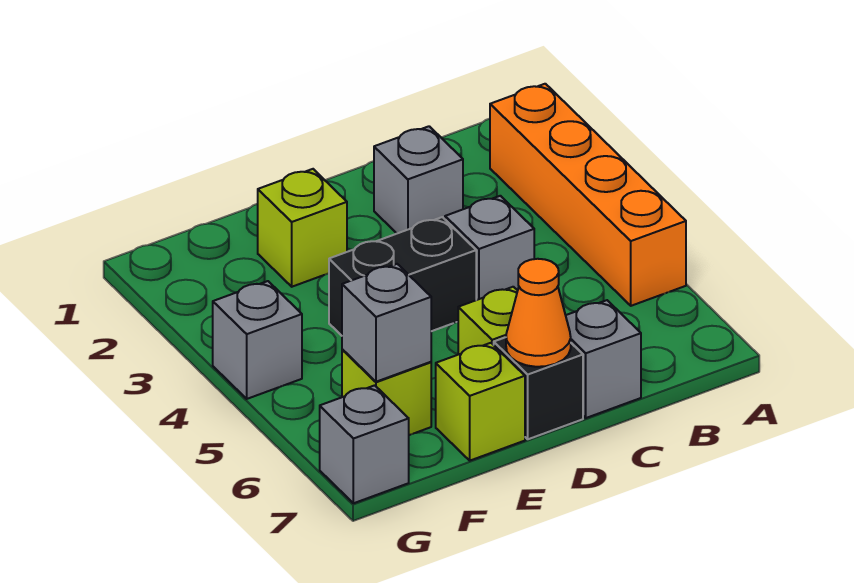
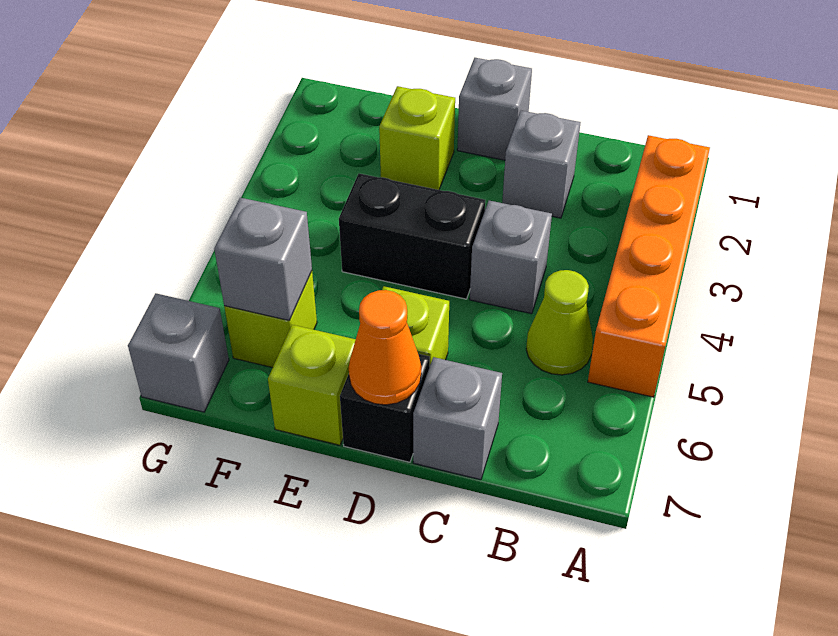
none -> lime 1x1 cone [526,270,593,375]
grey 1x1 brick [213,281,302,399] -> grey 1x1 brick moved to [457,58,532,160]

